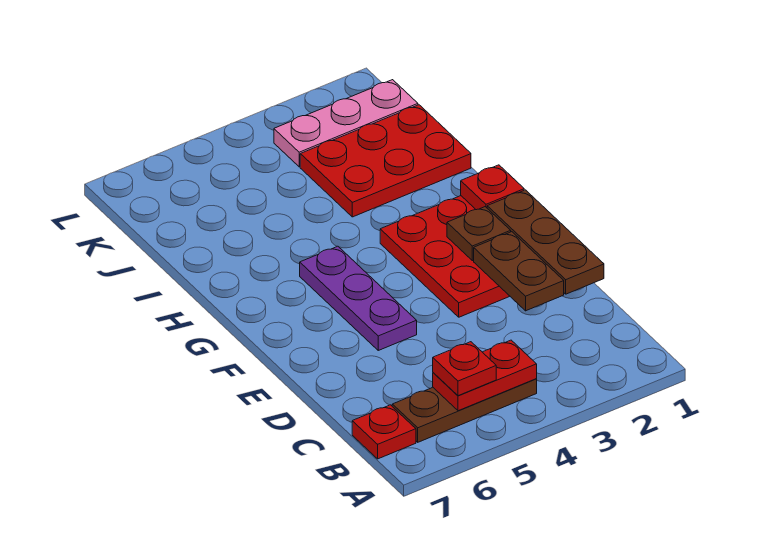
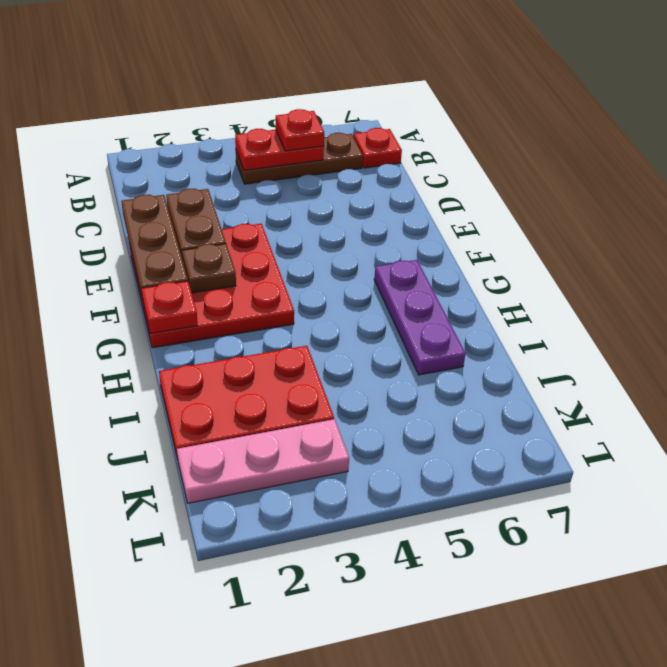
purple 1x3 plate [300,246,417,350] -> purple 1x3 plate moved to [374,260,466,375]

